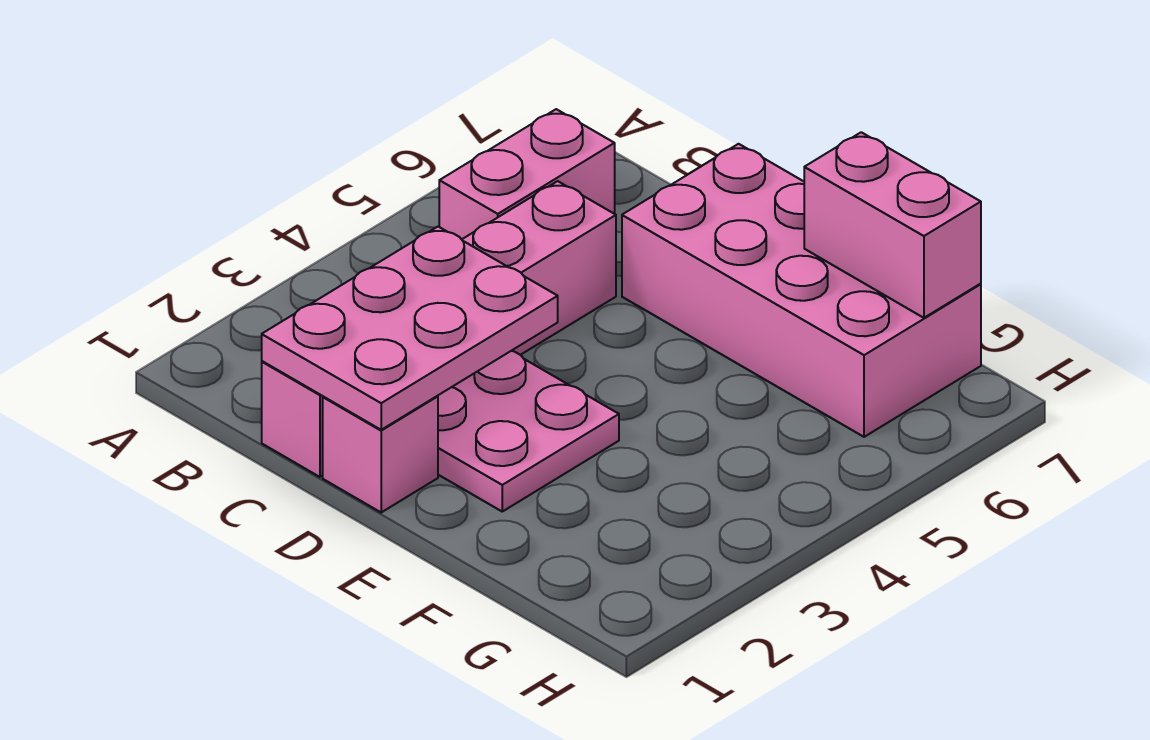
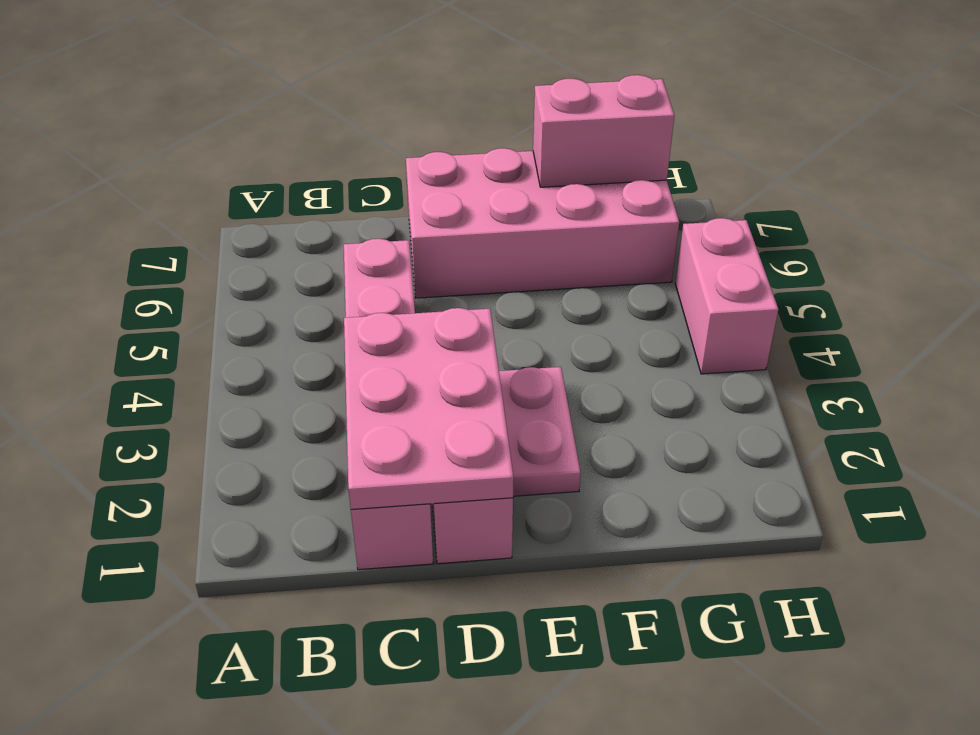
pink 1x2 brick [439,109,615,239] -> pink 1x2 brick moved to [675,218,778,374]

